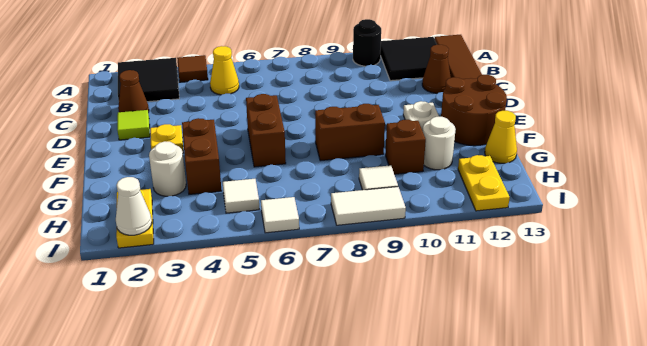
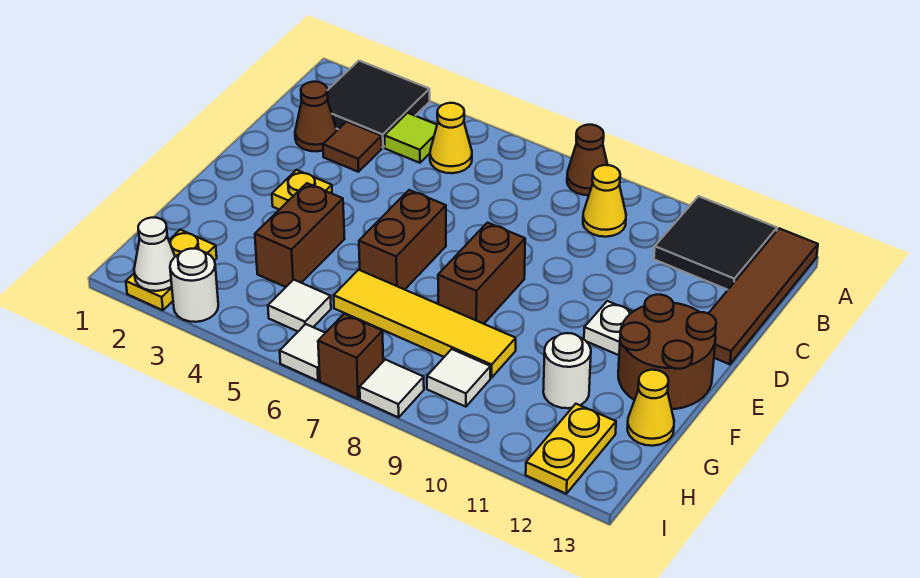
brown 1x1 tile [177,55,208,82] -> brown 1x1 tile moved to [323,122,382,172]
black 1x1 round brick [353,19,381,66] -> none
none -> yellow 1x1 cone [583,165,626,237]
brown 1x1 cone [422,45,451,93] -> brown 1x1 cone moved to [567,125,608,195]
lime 1x1 tile [117,110,150,140] -> lime 1x1 tile moved to [385,113,437,163]
brown 1x2 brick [315,104,385,161] -> brown 1x2 brick turned to [438,223,525,324]
white 1x1 round brick [149,142,186,196] -> white 1x1 round brick moved to [170,249,218,322]
none -> yellow 1x4 tile [334,270,516,378]
brown 1x1 brick [385,120,426,174] -> brown 1x1 brick moved to [318,314,383,399]
white 1x2 tile [331,187,406,225] -> white 1x1 tile [360,360,424,417]

